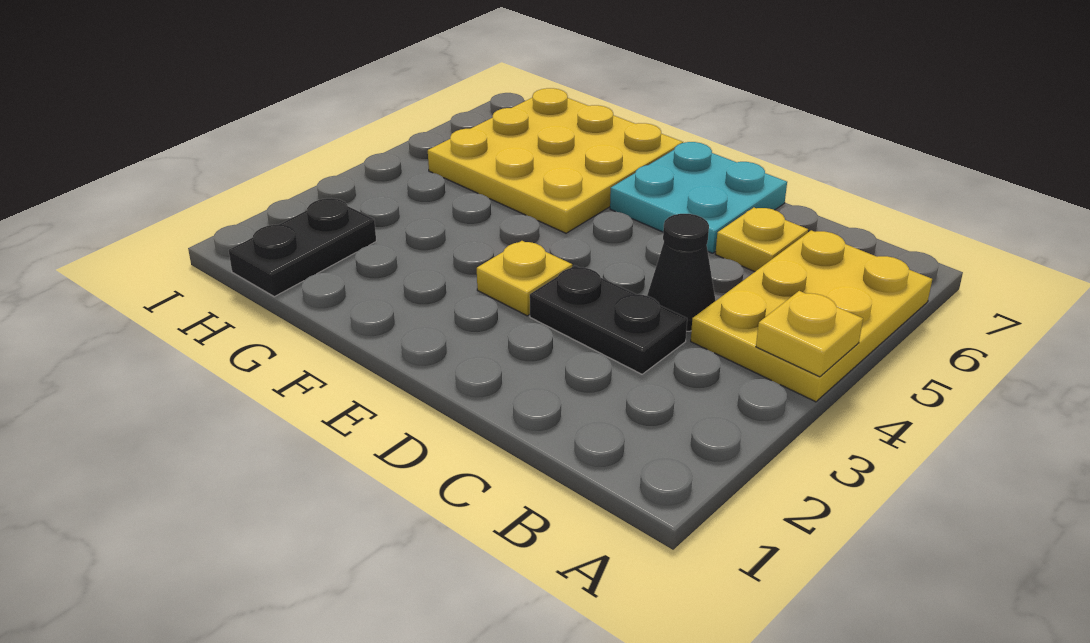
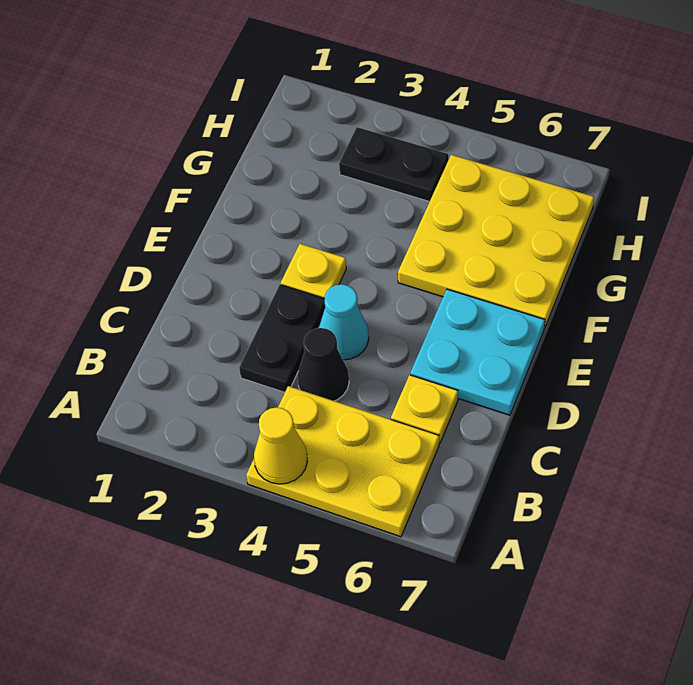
yellow 1x1 plate [756,291,863,377] -> yellow 1x1 cone [254,407,307,484]
none -> cyan 1x1 cone [319,284,369,360]
black 1x2 plate [229,198,376,297] -> black 1x2 plate moved to [339,127,449,202]

